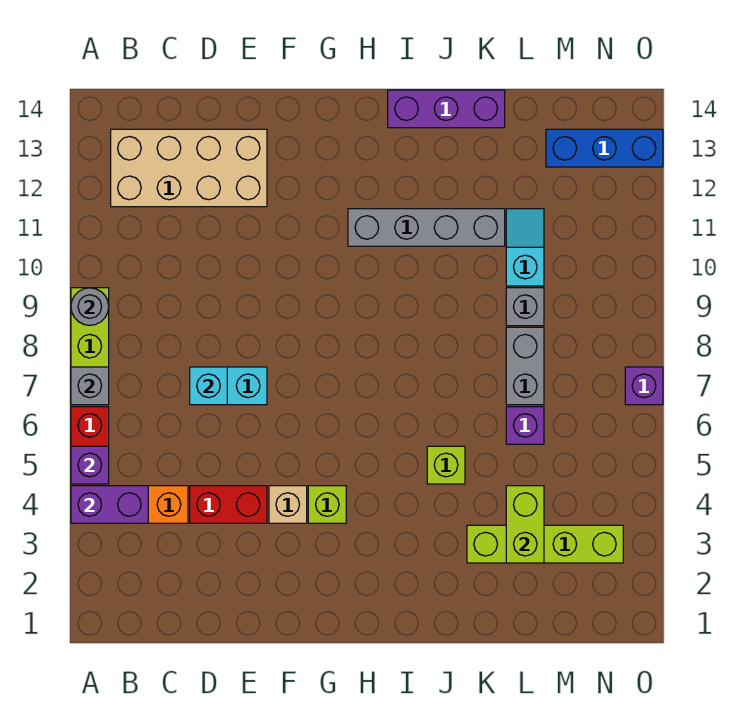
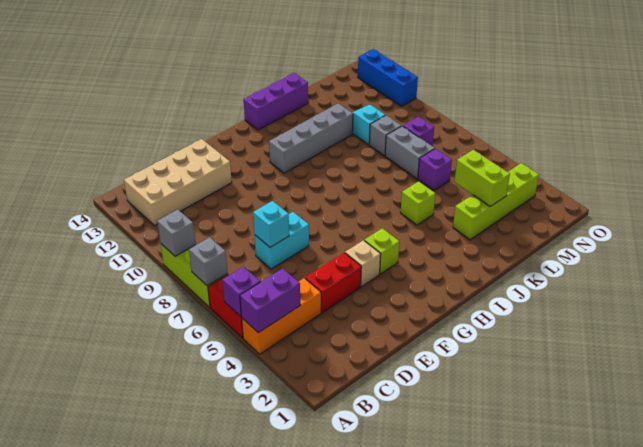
grey 1x1 round brick [71,288,109,325] -> grey 1x1 brick [157,210,195,256]
blue 1x3 brick [546,129,663,167] -> blue 1x3 brick turned to [358,49,418,106]
purple 1x1 brick [625,367,663,405] -> purple 1x1 brick moved to [403,117,434,146]

